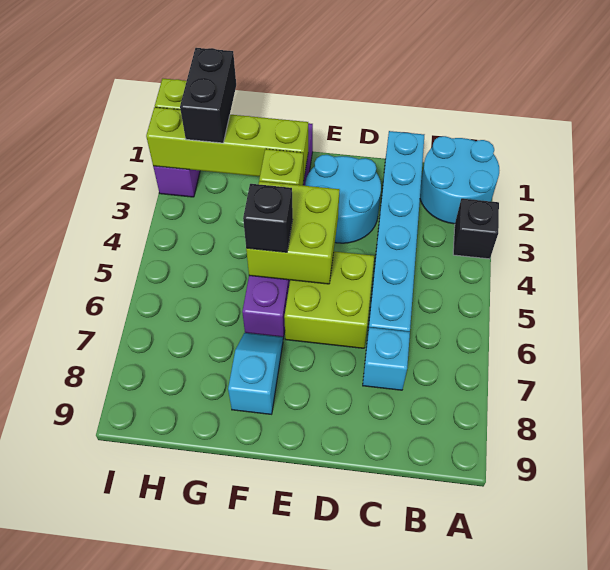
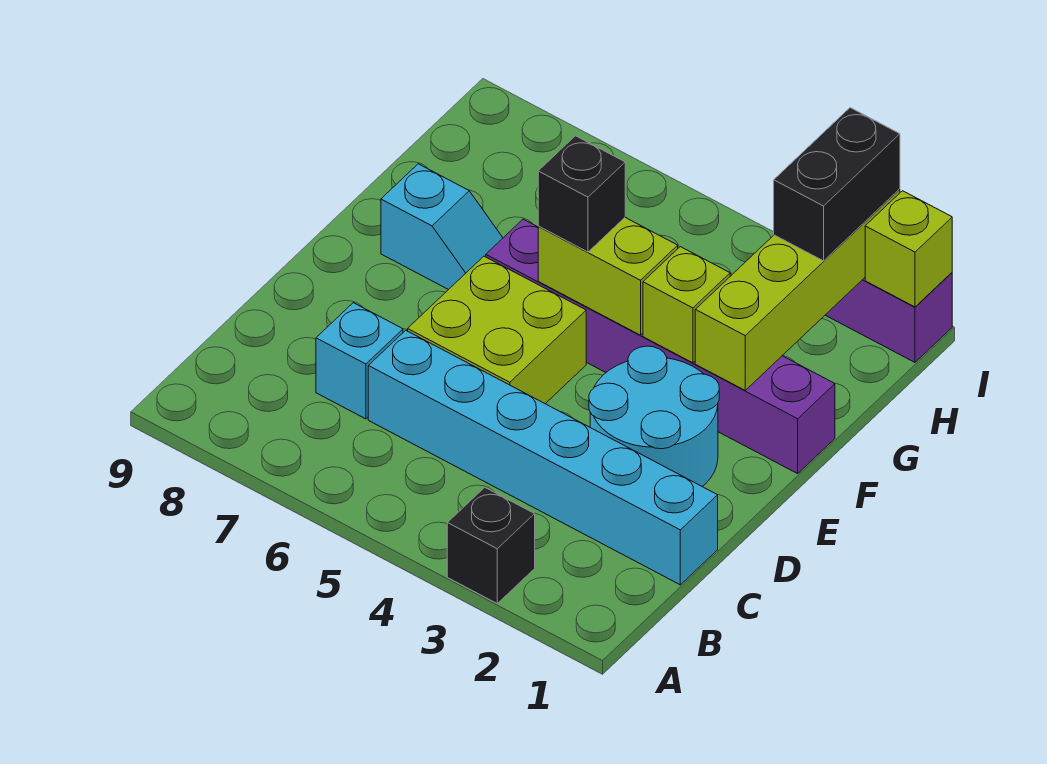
cyan 2x2 round brick [420,136,499,224] -> none
lime 2x2 brick [246,181,340,284] -> lime 1x2 brick [538,218,678,335]
black 1x2 brick [180,48,236,143] -> black 1x2 brick turned to [774,108,900,261]

